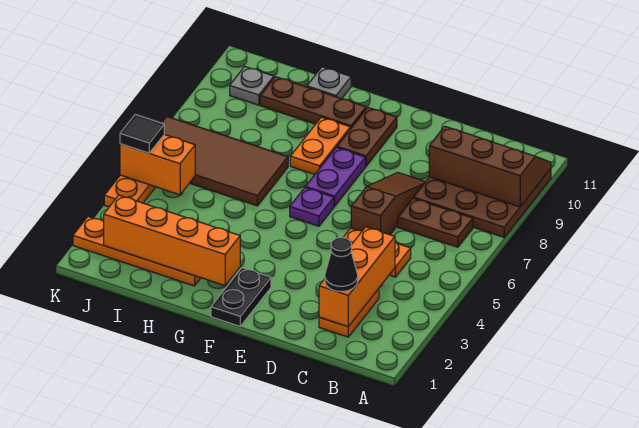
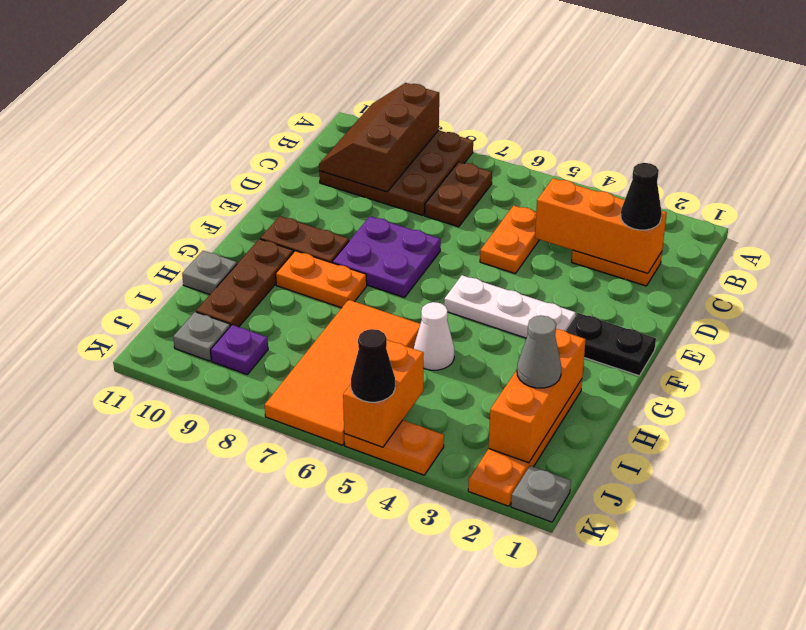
brown 1x3 slope [351,172,425,235] -> none
none -> white 1x3 plate [444,275,576,338]
purple 1x1 plate [290,188,334,226] -> purple 1x1 plate moved to [211,325,268,374]
purple 1x2 plate [305,147,366,206] -> purple 2x2 plate [332,216,441,298]
orange 1x4 brick [104,195,240,286] -> orange 1x3 brick [489,329,586,463]
none -> white 1x1 cone [413,302,454,370]
brown 2x4 tile [162,116,288,206] -> orange 2x4 tile [265,300,420,445]
none -> grey 1x1 cone [517,315,561,388]
none -> grey 1x1 plate [511,466,571,522]
black 1x1 tile [120,114,164,153] -> black 1x1 cone [351,329,395,402]

